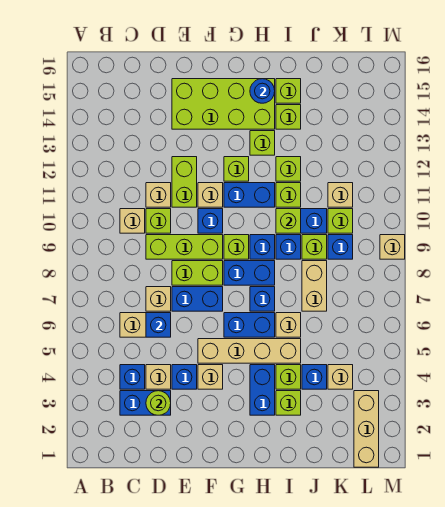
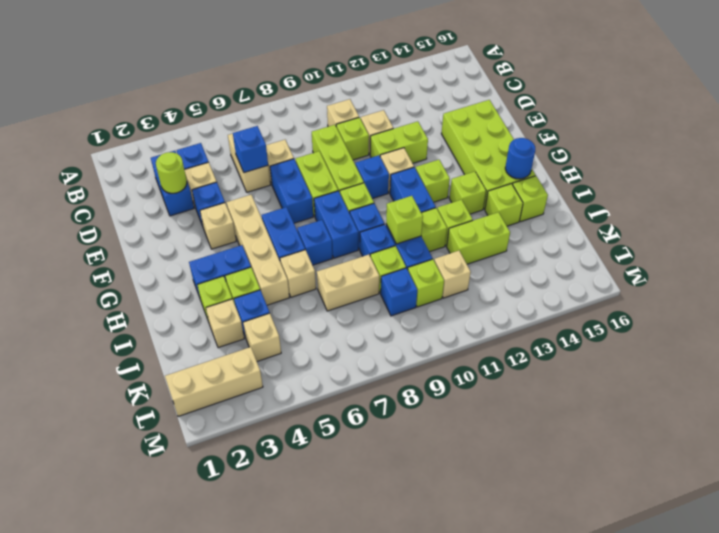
none -> lime 1x2 brick [447,212,510,264]
tan 1x1 brick [380,235,405,259] -> tan 1x1 brick moved to [206,299,244,348]

